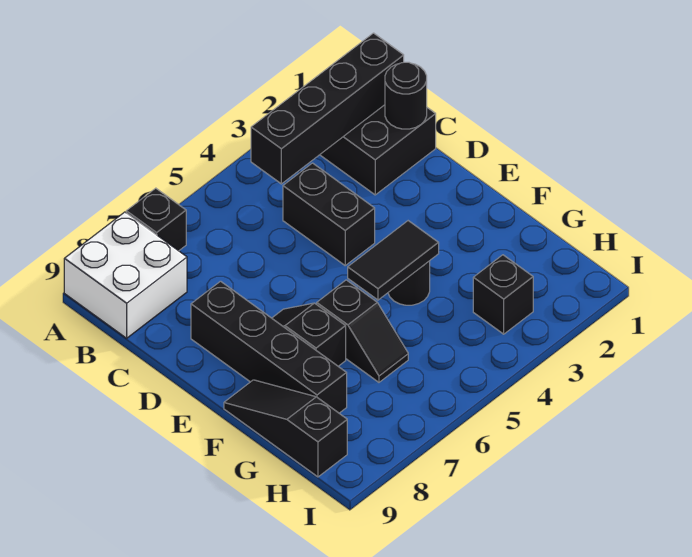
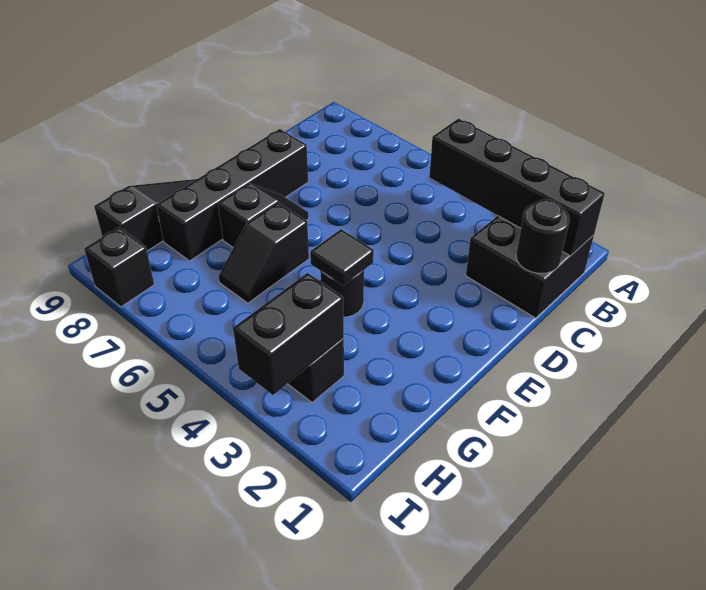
black 1x1 brick [126,188,186,251] -> black 1x1 brick moved to [84,227,154,307]
white 2x2 brick [64,212,187,338] -> none
black 1x2 brick [283,163,375,265] -> black 1x2 brick moved to [233,273,344,395]
black 1x2 tile [348,221,439,300] -> black 1x1 tile [310,229,374,286]

